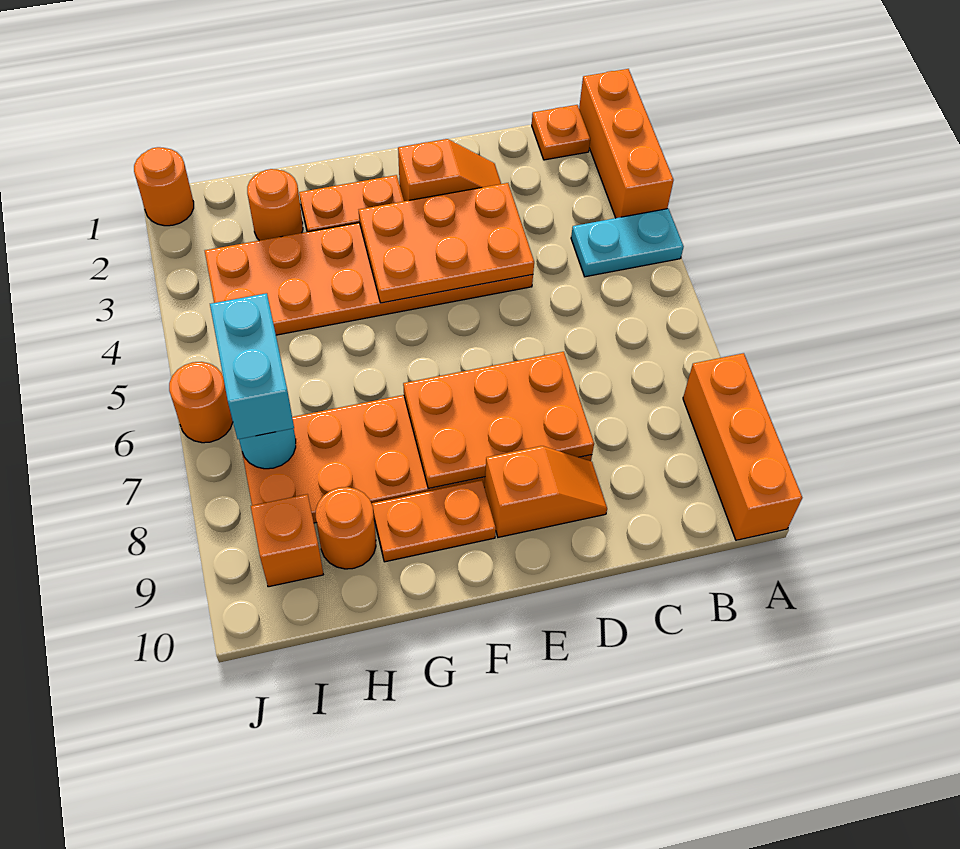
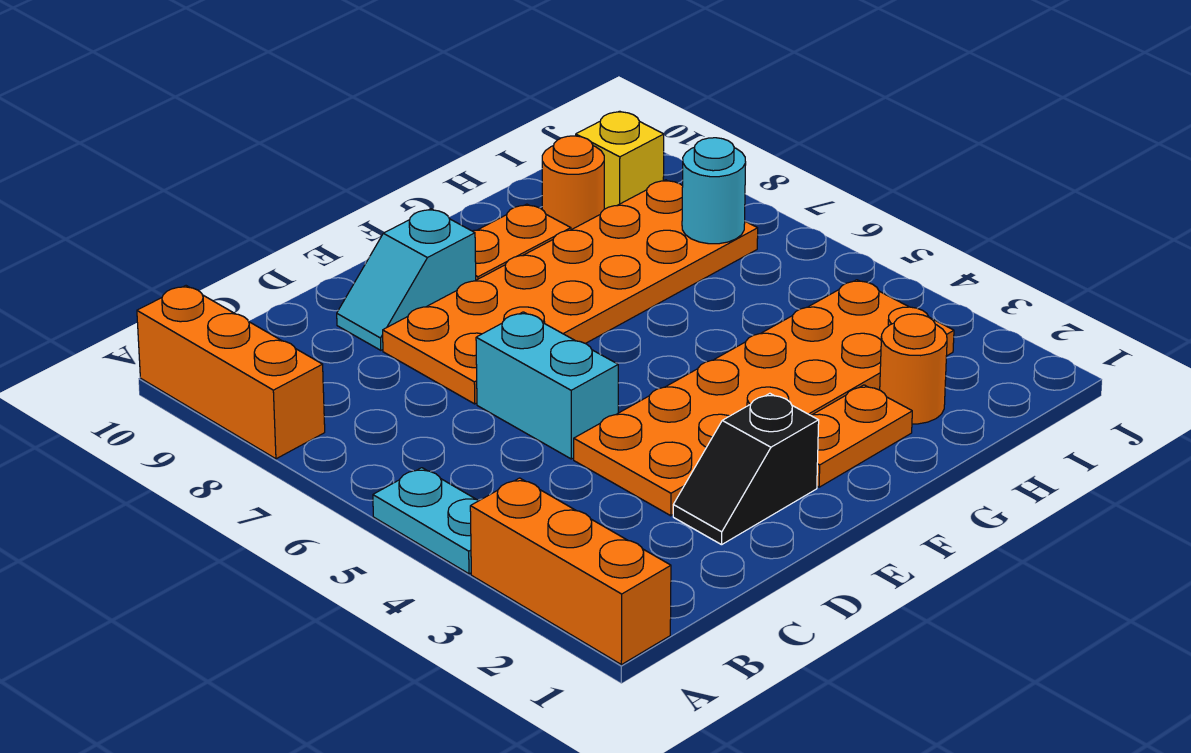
cyan 1x2 plate [571,209,684,277] -> cyan 1x2 plate turned to [373,468,479,574]
orange 1x1 plate [532,105,590,160] -> none
orange 1x2 slope [398,139,501,201] -> black 1x2 slope [673,393,819,545]
orange 2x3 plate [359,183,534,303] -> none
orange 2x3 plate [403,352,594,489] -> none
orange 1x2 slope [484,446,607,537] -> cyan 1x2 slope [337,209,476,350]
cyan 1x2 brick [210,293,294,439] -> cyan 1x2 brick moved to [476,312,618,459]
orange 1x1 brick [251,494,324,587] -> yellow 1x1 brick [576,111,664,209]
orange 1x1 round brick [134,147,194,226] -> none
orange 1x1 round brick [169,362,233,443] -> none

